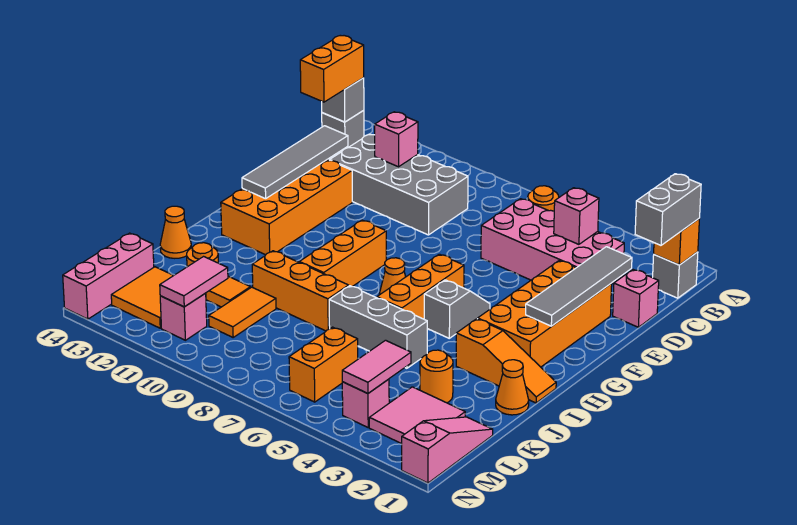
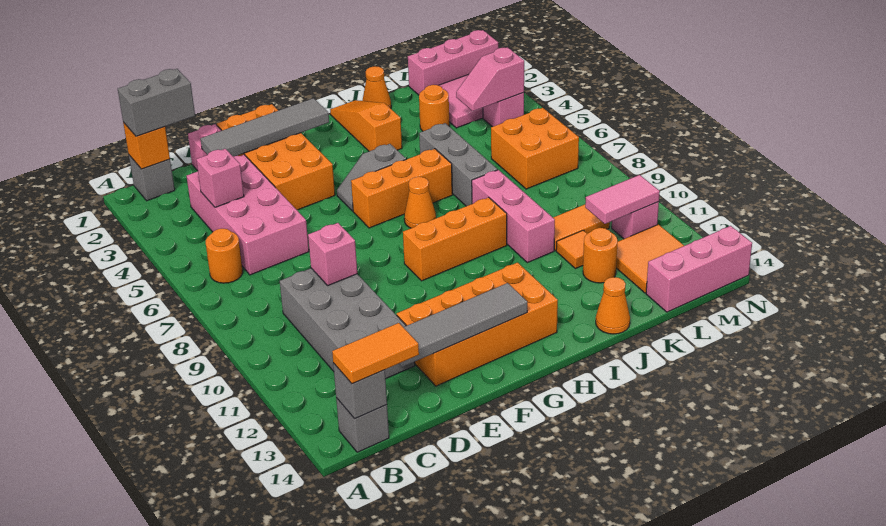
orange 1x2 brick [300,36,364,102] -> orange 1x2 tile [332,323,419,384]
pink 1x1 brick [375,112,418,167] -> pink 1x1 brick moved to [308,223,357,285]
orange 2x4 brick [478,261,612,367] -> orange 2x4 brick turned to [217,104,335,210]
orange 1x3 brick [252,251,349,331] -> pink 1x3 brick [472,170,555,263]
pink 1x3 slope [402,417,493,483] -> pink 1x3 brick [408,30,498,95]
pink 1x2 tile [342,340,411,393] -> pink 1x2 slope [456,47,524,111]
orange 1x2 brick [289,327,358,402] -> orange 2x2 brick [491,108,579,189]

